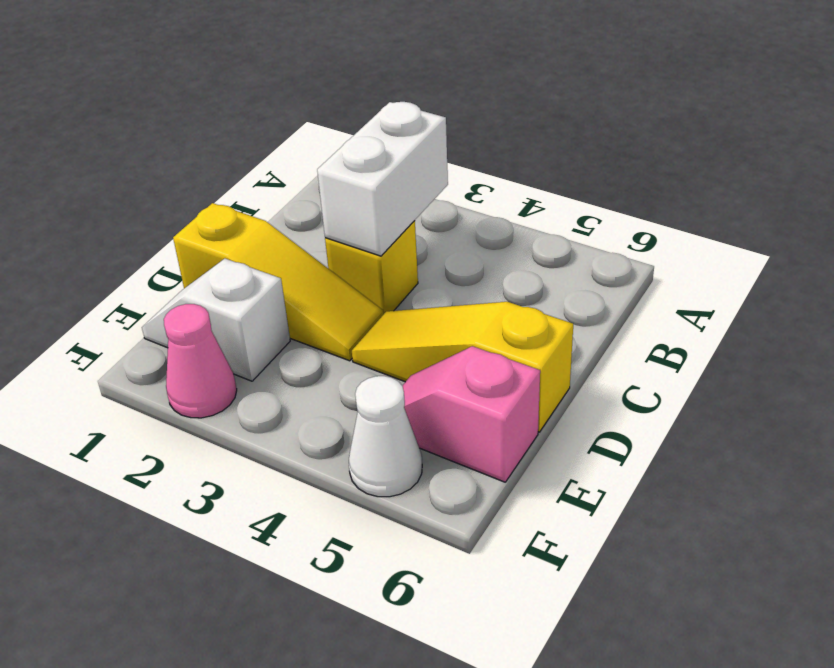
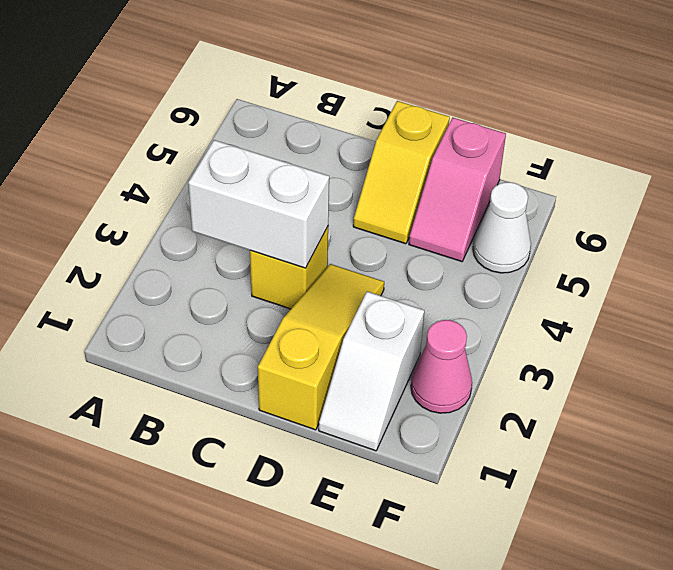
yellow 1x3 slope [352,302,573,432] -> yellow 1x2 slope [353,101,450,244]

